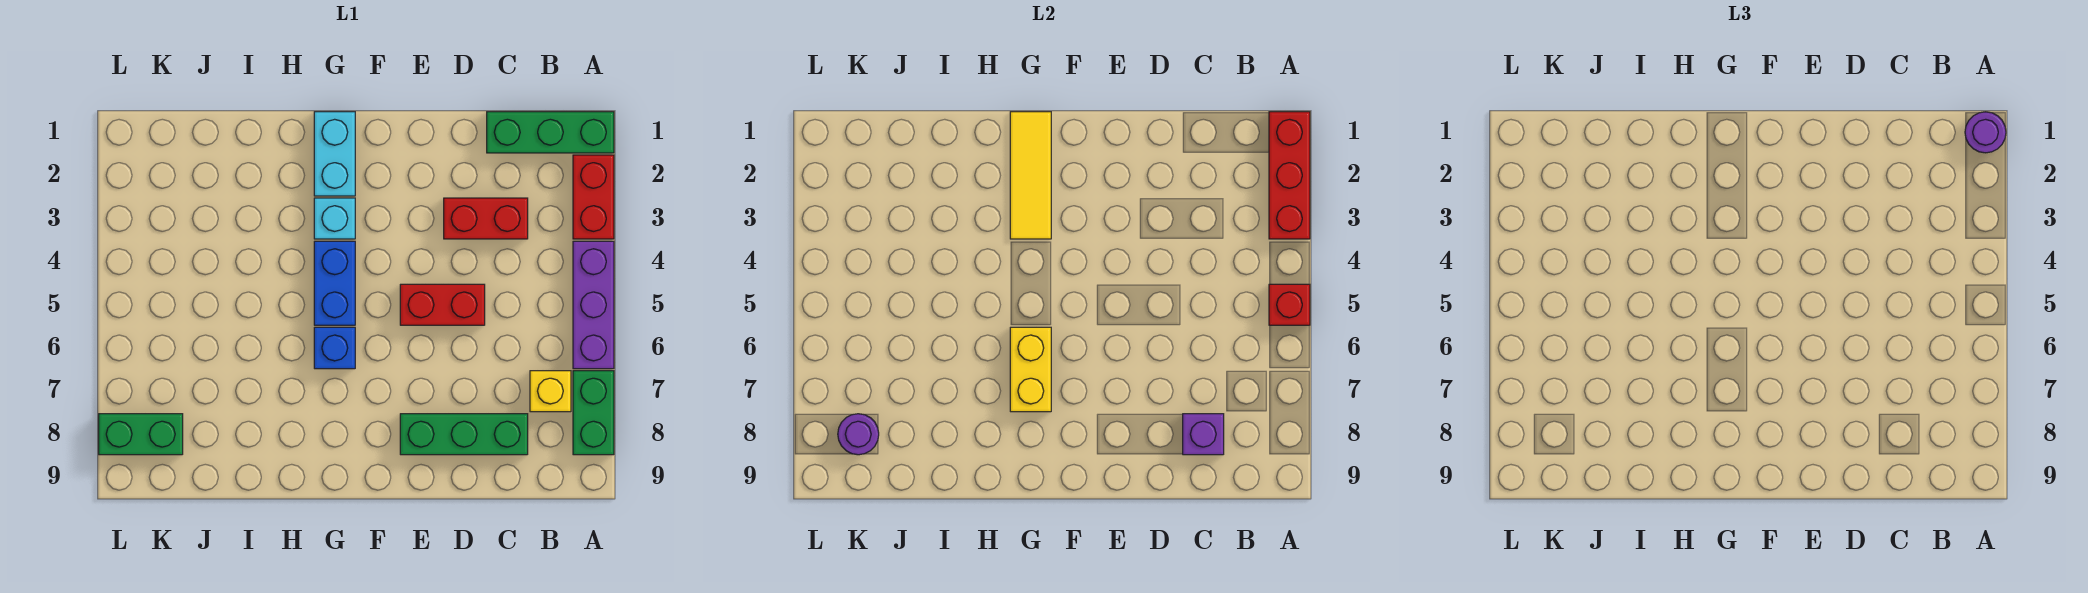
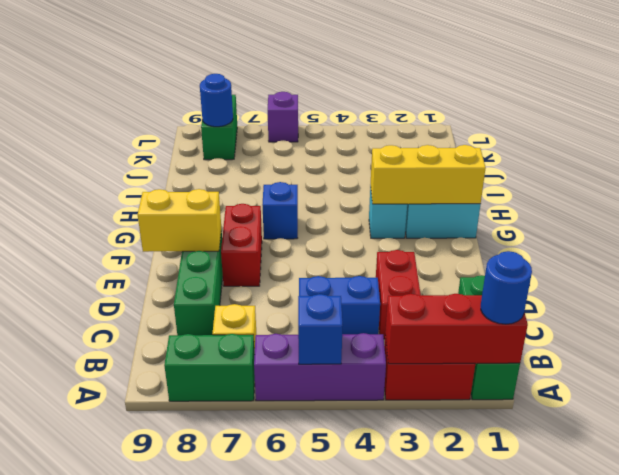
purple 1x1 round brick [1965,112,2006,153] -> blue 1x1 round brick [481,251,532,324]
red 1x1 brick [1269,284,1310,325] -> blue 1x1 brick [298,294,343,364]
purple 1x1 brick [1183,414,1224,455] -> purple 1x1 brick moved to [268,92,298,142]
red 1x2 brick [400,284,485,325] -> red 1x2 brick moved to [221,204,262,286]
yellow 1x3 tile [1010,112,1051,239] -> yellow 1x3 brick [371,145,486,204]
blue 1x2 brick [314,241,355,325] -> blue 1x2 brick moved to [299,276,380,334]
yellow 1x2 brick [1010,327,1051,412] -> yellow 1x2 brick moved to [138,189,221,252]
purple 1x1 round brick [838,414,879,455] -> blue 1x1 round brick [200,74,233,127]

